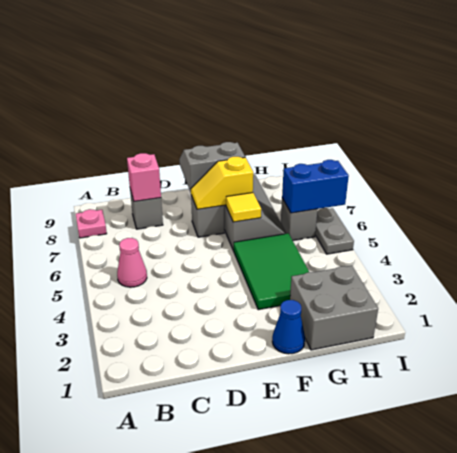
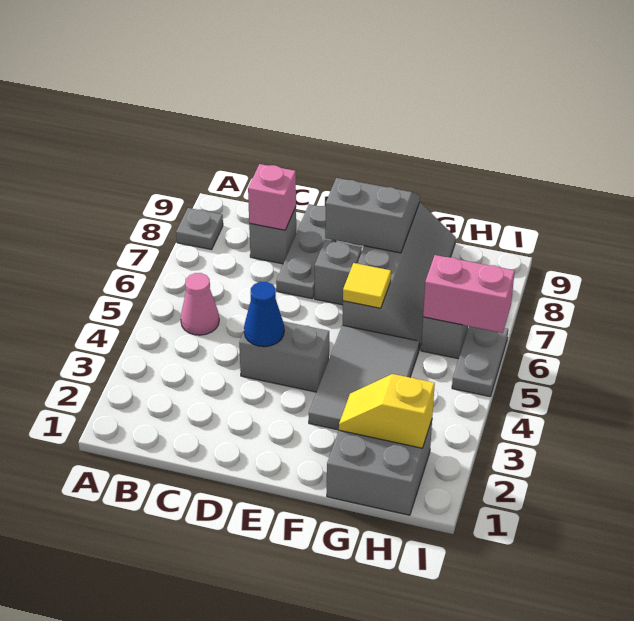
pink 1x1 plate [76,209,107,238] -> grey 1x1 plate [176,208,223,250]
none -> grey 1x2 brick [239,321,329,392]
none -> grey 1x3 plate [276,204,336,299]
yellow 1x2 slope [191,157,253,209] -> yellow 1x2 slope moved to [339,374,435,448]
blue 1x1 cone [272,300,305,354] -> blue 1x1 cone moved to [244,282,284,347]
green 2x3 tile [233,233,309,310] -> grey 2x3 tile [309,325,419,430]
blue 1x2 brick [282,160,349,213] -> pink 1x2 brick [423,255,515,333]

